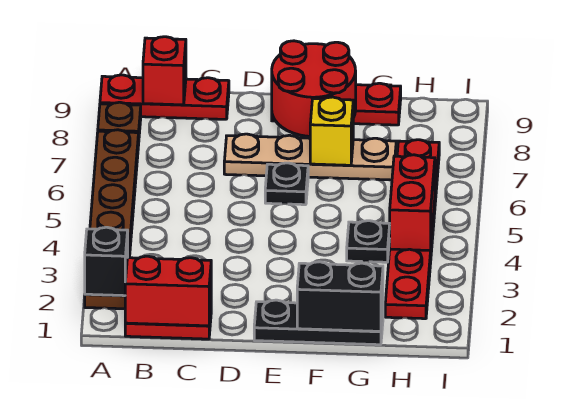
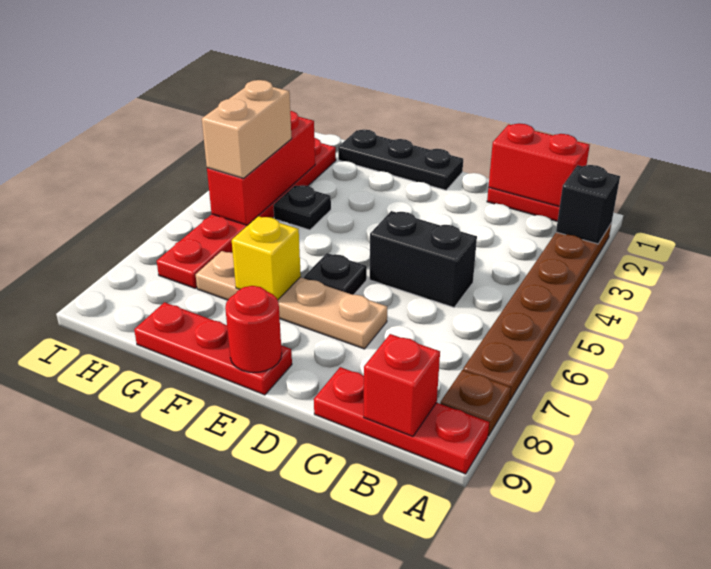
red 2x2 round brick [272,41,356,136] -> red 1x1 round brick [225,286,282,372]
black 1x2 brick [297,262,383,331] -> black 1x2 brick moved to [370,211,477,307]
red 1x2 brick [390,155,435,251] -> red 1x3 brick [207,111,315,225]
none -> tan 1x2 brick [202,80,292,178]

